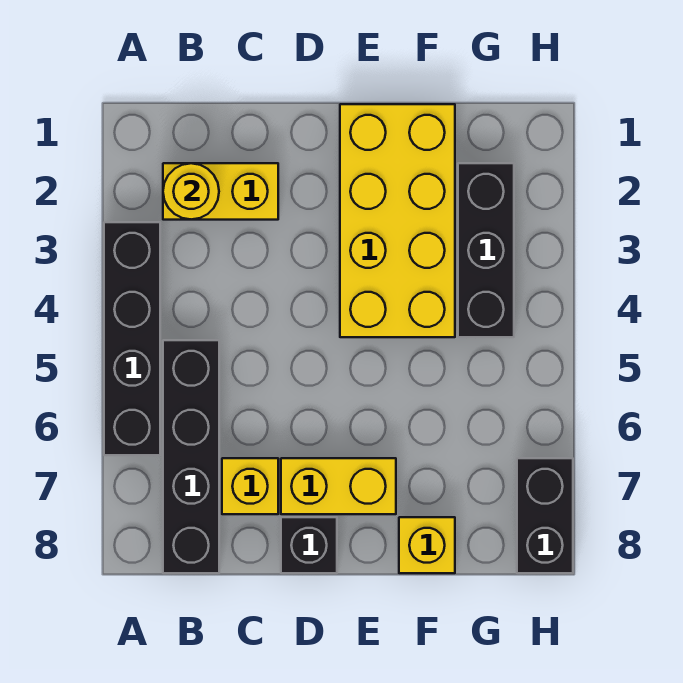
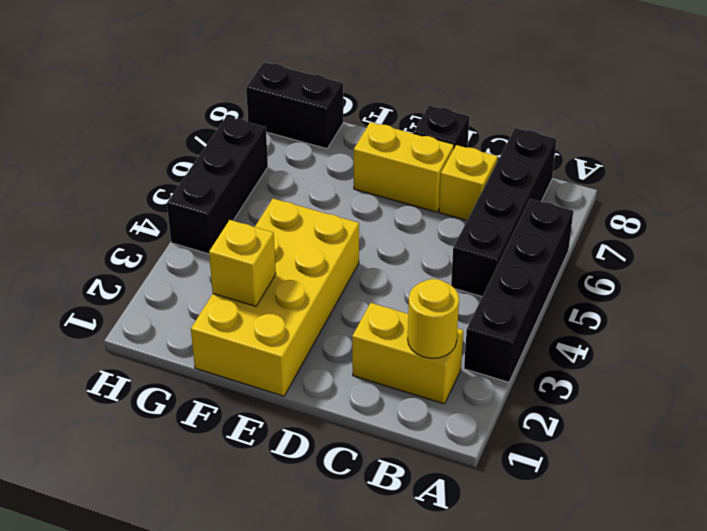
yellow 1x1 brick [399,517,455,573] -> yellow 1x1 brick moved to [209,220,276,306]
black 1x3 brick [458,163,514,337] -> black 1x3 brick moved to [167,116,268,254]
black 1x2 brick [517,458,573,573] -> black 1x2 brick turned to [246,62,343,149]

